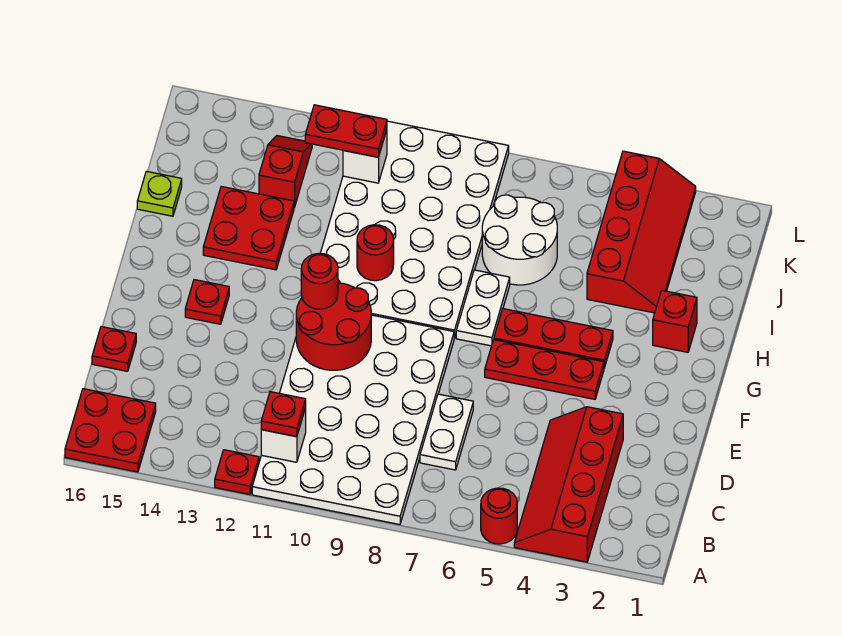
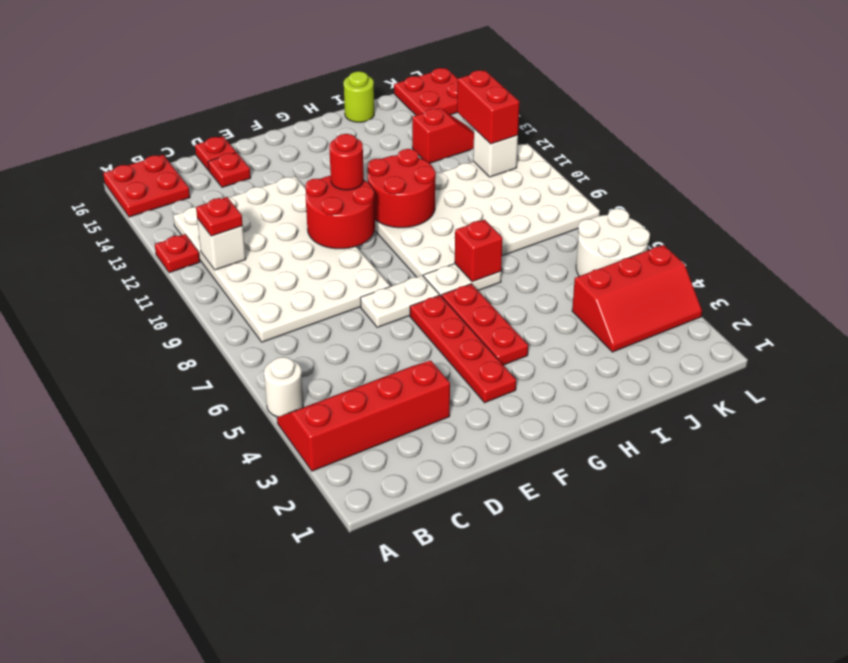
red 1x1 round brick [481,488,517,544] -> white 1x1 round brick [264,357,303,417]
white 4x6 plate [252,315,454,525] -> white 4x6 plate turned to [173,176,390,342]
white 1x2 plate [420,394,473,470] -> white 1x2 plate moved to [361,275,439,327]
red 1x3 plate [485,340,604,399] -> red 1x4 plate [410,295,516,403]
red 1x1 plate [185,280,229,324] -> red 1x1 plate moved to [208,152,251,187]
red 1x1 brick [653,290,697,352] -> red 1x1 brick moved to [455,220,503,282]
red 1x1 round brick [357,225,394,281] -> red 2x2 round brick [367,149,436,228]
red 2x2 plate [203,186,294,270] -> red 2x2 plate moved to [394,68,458,115]
red 2x4 slope [587,151,696,313] -> red 2x3 slope [572,245,702,352]
white 2x2 round brick [482,195,557,285] -> white 2x2 round brick moved to [576,209,650,276]
lime 1x1 plate [137,171,182,216] -> lime 1x1 round brick [344,71,374,122]
red 1x2 plate [305,105,387,157] -> red 1x2 brick [457,70,519,144]

